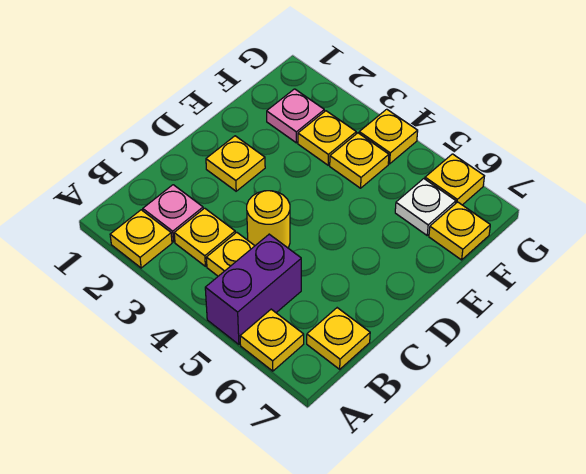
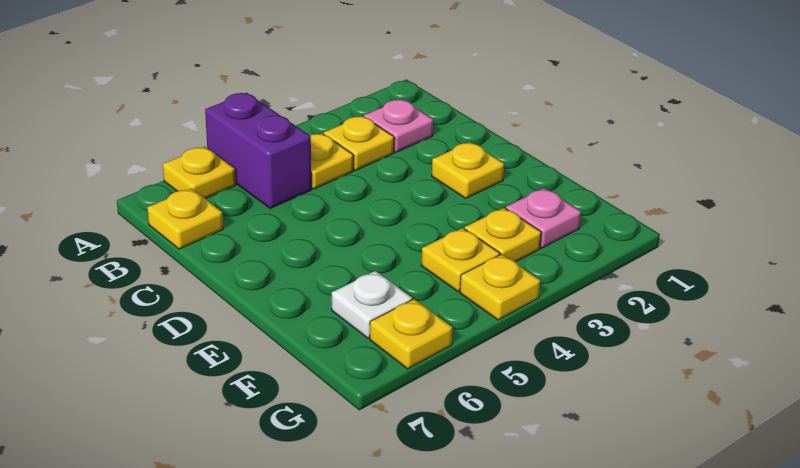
yellow 1x1 plate [110,210,172,268] -> none
yellow 1x1 round brick [247,191,290,248] -> none
yellow 1x1 plate [429,202,490,260] -> none

